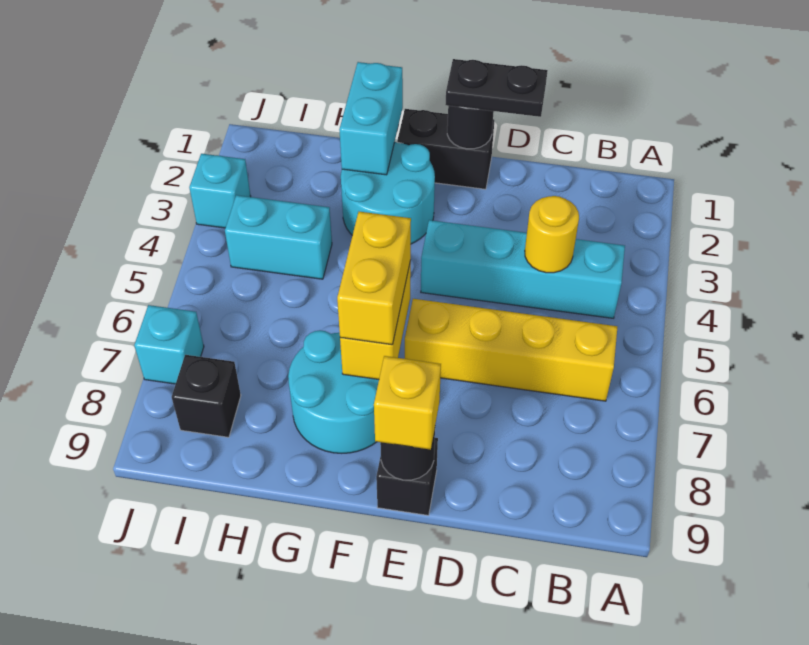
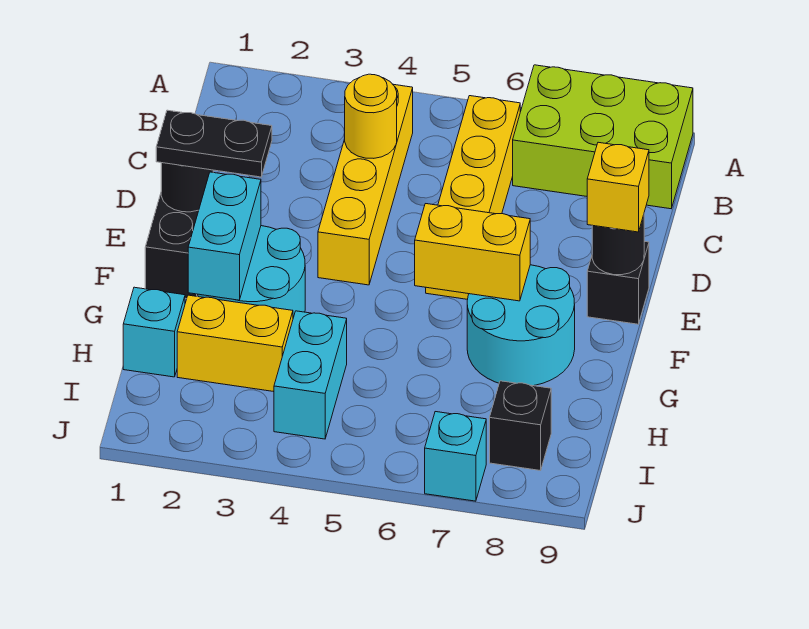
none -> lime 2x3 brick [513,65,693,209]
cyan 1x4 brick [421,220,625,318] -> yellow 1x4 brick [318,84,413,285]
black 1x2 plate [445,59,548,117] -> black 1x2 plate turned to [156,110,272,177]
yellow 1x2 brick [337,212,411,345] -> yellow 1x2 brick moved to [177,295,293,392]
cyan 1x2 brick [339,62,403,175] -> cyan 1x2 brick turned to [188,172,261,300]
cyan 1x1 brick [189,154,251,228] -> cyan 1x1 brick moved to [123,287,185,377]

